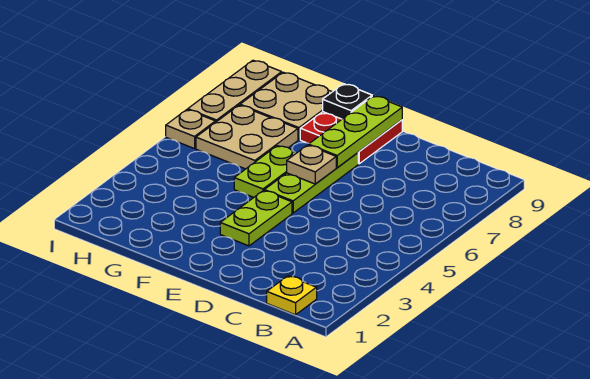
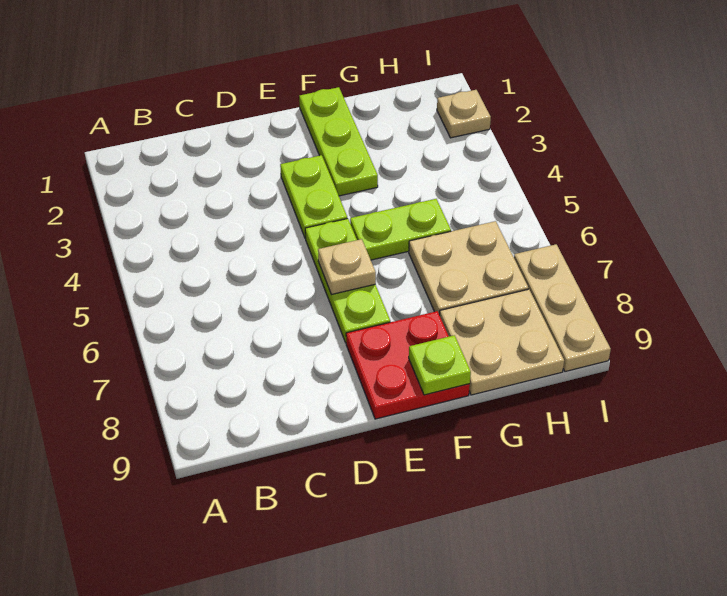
yellow 1x1 plate [267,276,317,315] -> none
lime 1x3 plate [309,96,402,168] -> lime 1x3 plate moved to [299,87,378,196]
lime 1x2 plate [234,146,296,198] -> lime 1x2 plate turned to [350,199,451,260]
black 1x1 plate [323,84,372,119] -> lime 1x1 plate [409,335,471,395]
tan 1x1 plate [166,110,216,149] -> tan 1x1 plate moved to [437,90,491,138]

